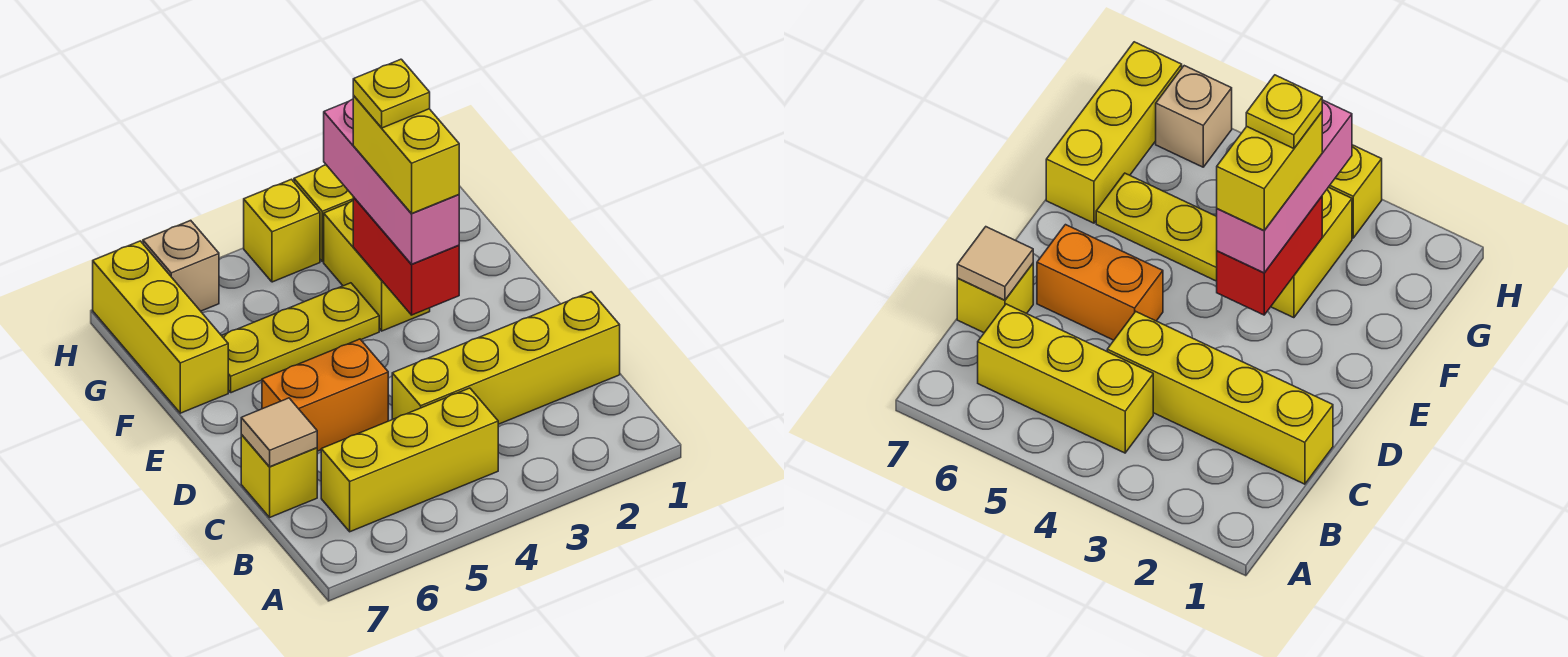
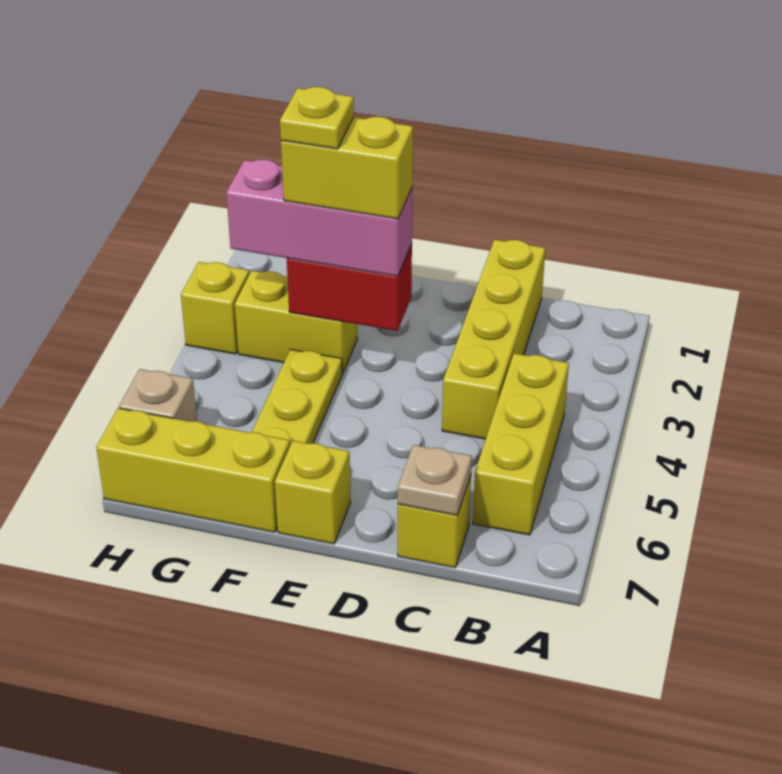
tan 1x1 tile [241,398,317,467] -> tan 1x1 plate [398,445,472,515]
orange 1x2 brick [262,339,388,451] -> none
yellow 1x1 brick [244,179,320,282] -> yellow 1x1 brick moved to [275,441,351,544]

